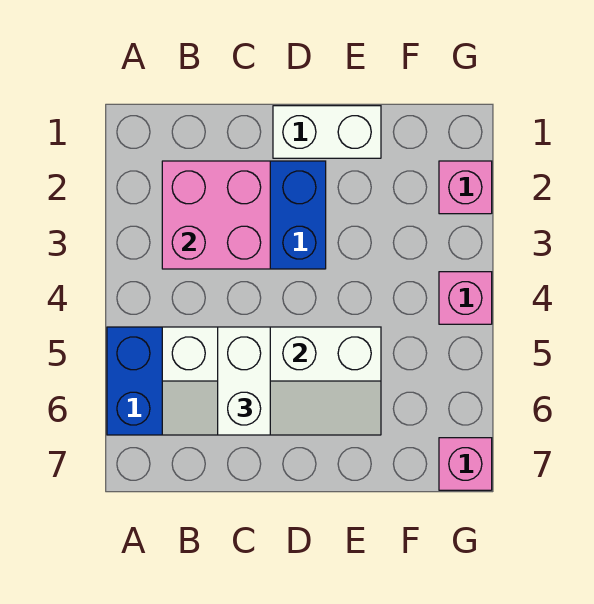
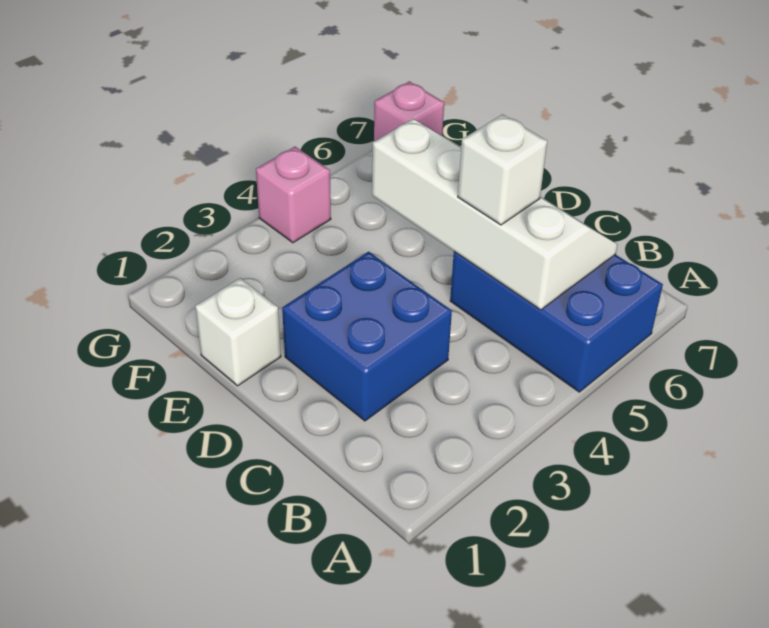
pink 2x2 brick [162,161,270,269] -> none
white 1x2 brick [218,327,270,435] -> white 1x1 brick [458,114,547,225]
white 1x2 brick [273,106,381,158] -> white 1x1 brick [195,278,281,386]
pink 1x1 brick [439,161,492,214] -> none

